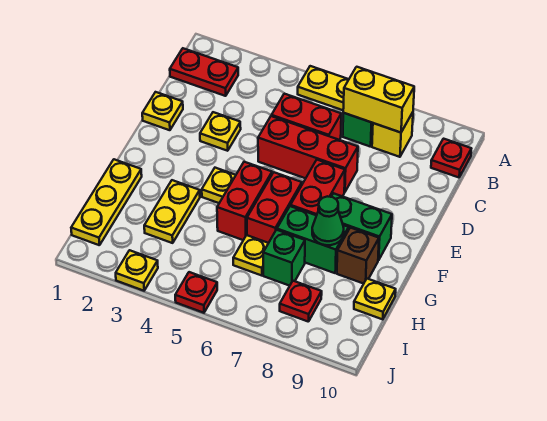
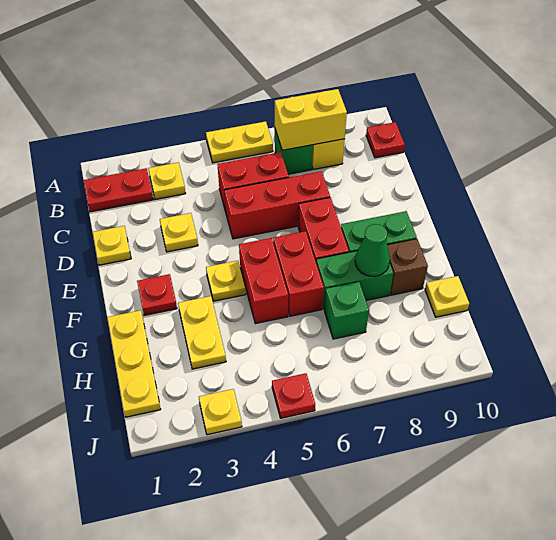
yellow 1x1 plate [233,235,268,276] -> yellow 1x1 plate moved to [148,162,185,199]
red 1x1 plate [280,281,322,322] -> red 1x1 plate moved to [137,274,177,315]

